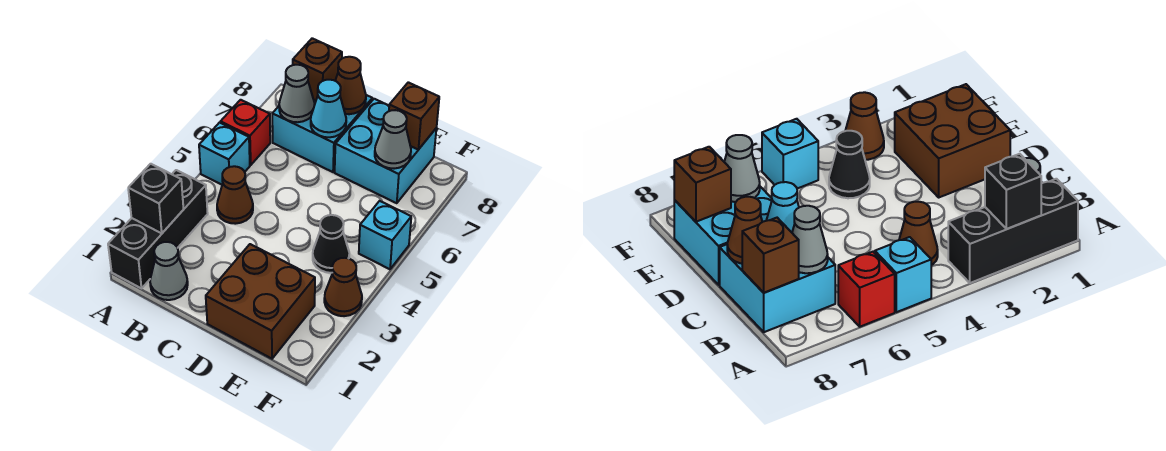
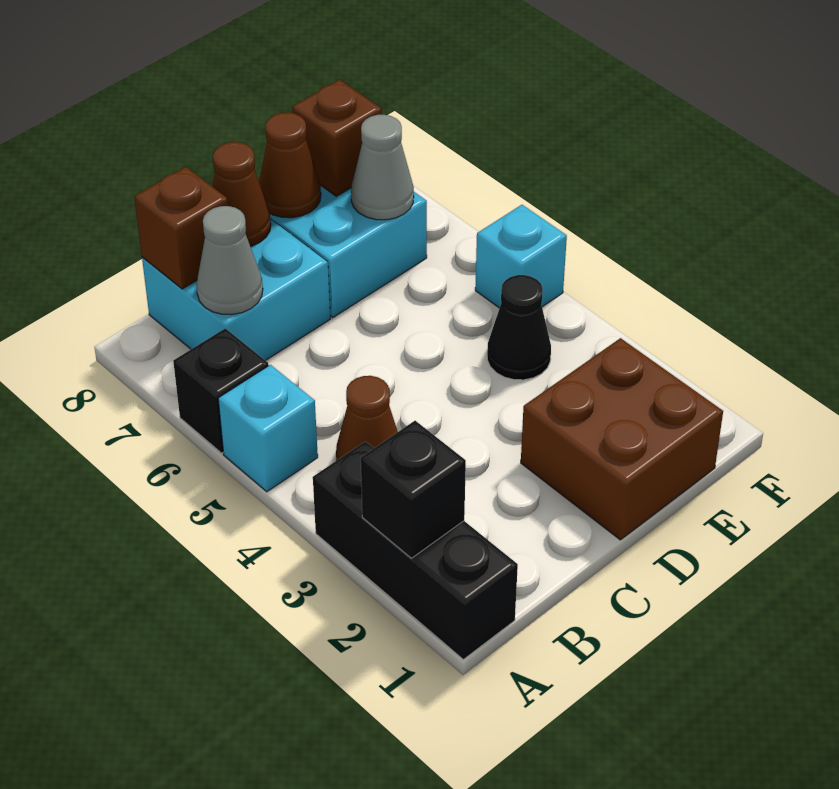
red 1x1 brick [221,100,270,165] -> black 1x1 brick [173,328,268,453]
grey 1x1 cone [150,242,188,300] -> none
cyan 1x1 cone [311,80,346,137] -> none
brown 1x1 cone [324,258,362,316] -> brown 1x1 cone moved to [259,112,321,218]

